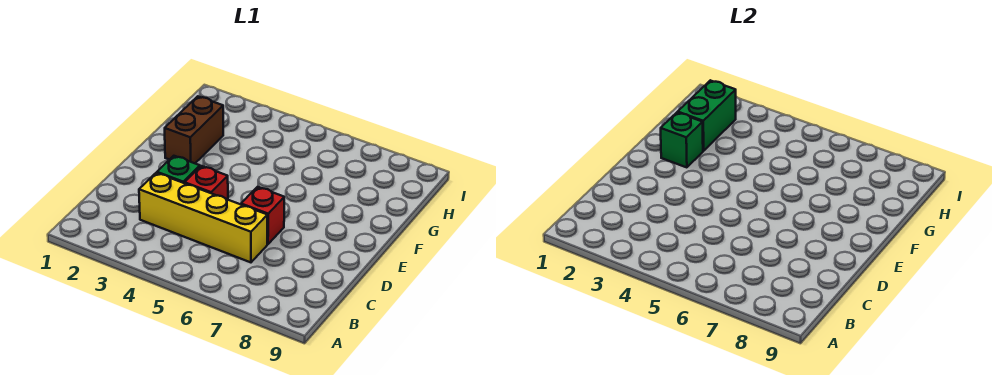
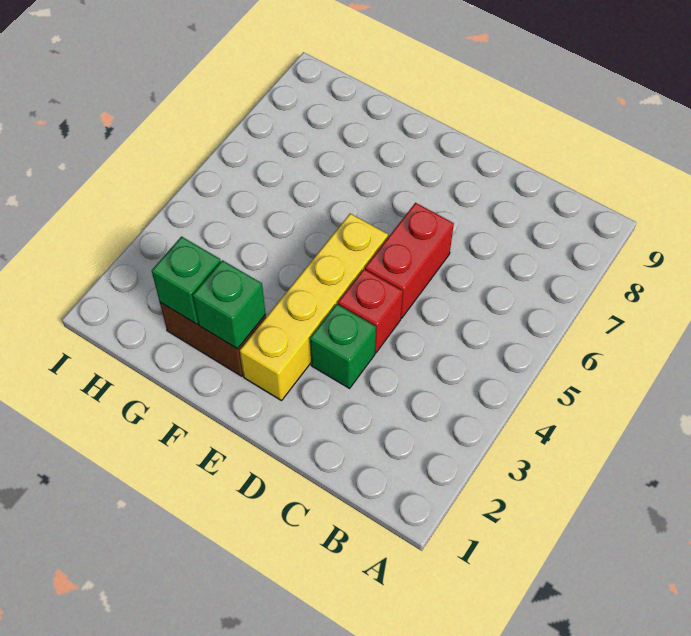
yellow 1x4 brick [139,173,267,262] -> yellow 1x4 brick moved to [240,214,388,401]
red 1x1 brick [241,187,284,244] -> red 1x2 brick [365,203,454,318]
green 1x2 brick [678,80,736,151] -> green 1x1 brick [152,237,221,324]

